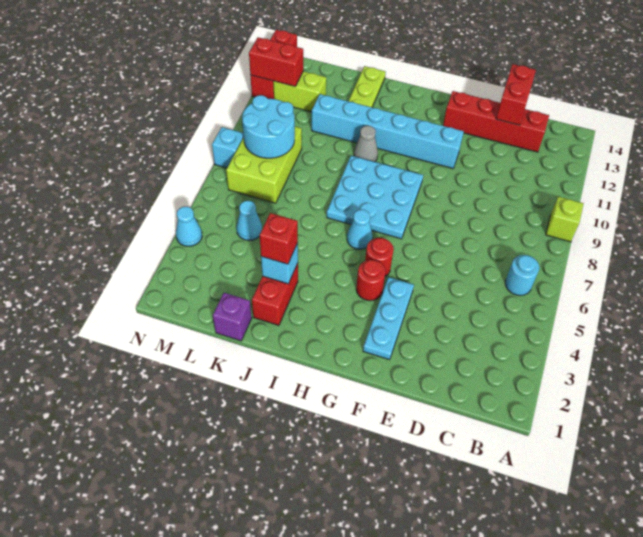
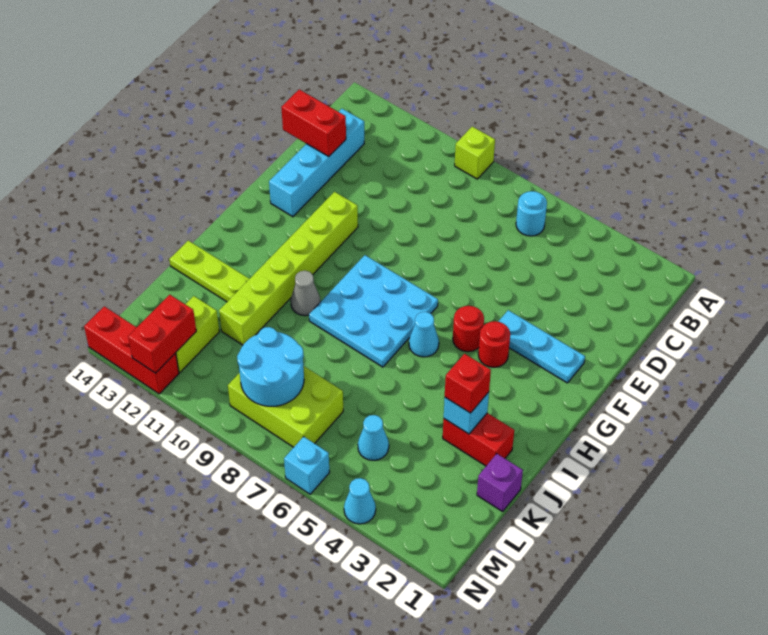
red 1x4 brick [443,91,549,152] -> cyan 1x4 brick [269,109,364,217]
cyan 1x6 brick [312,94,464,168] -> lime 1x6 brick [219,192,358,345]
cyan 1x1 brick [212,127,244,168] -> cyan 1x1 brick moved to [284,437,330,494]

